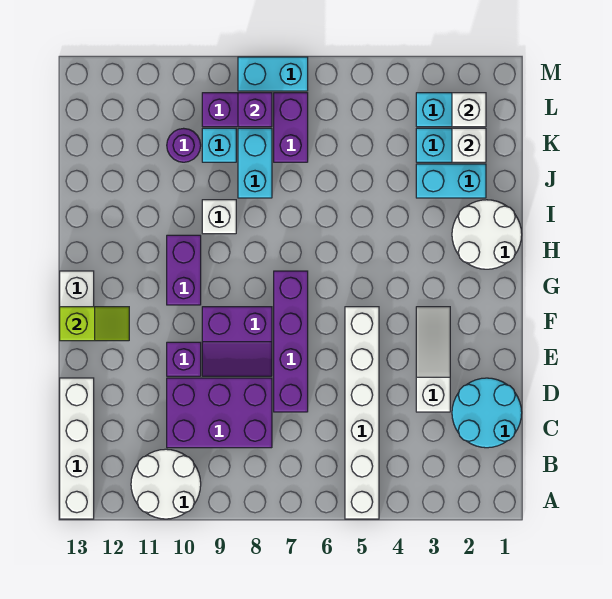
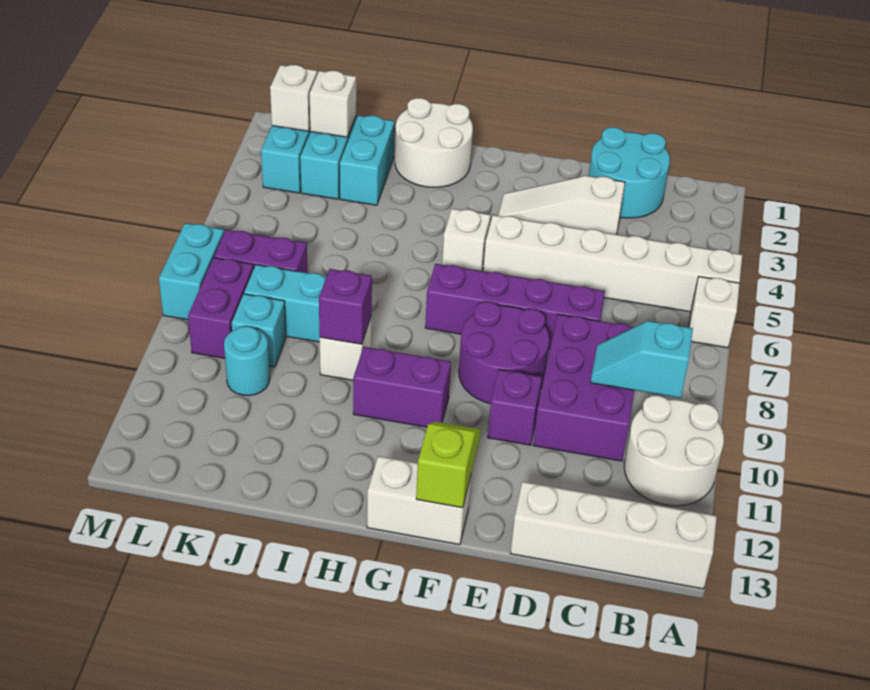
none -> white 1x1 brick [689,277,740,348]
none -> cyan 1x2 slope [590,321,693,398]
purple 2x2 slope [202,307,272,376] -> purple 2x2 round brick [459,302,549,404]
none -> white 1x1 brick [442,209,491,271]
purple 1x1 round brick [167,128,201,162] -> cyan 1x1 round brick [224,326,270,396]
purple 1x1 brick [238,93,272,127] -> purple 1x1 brick moved to [319,269,372,344]

